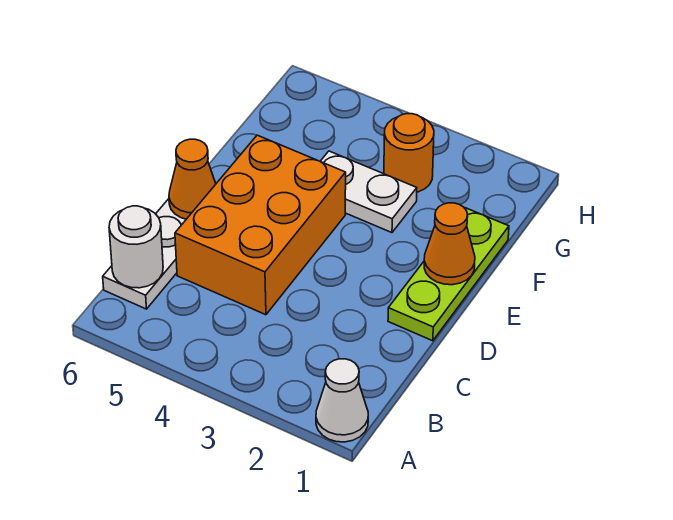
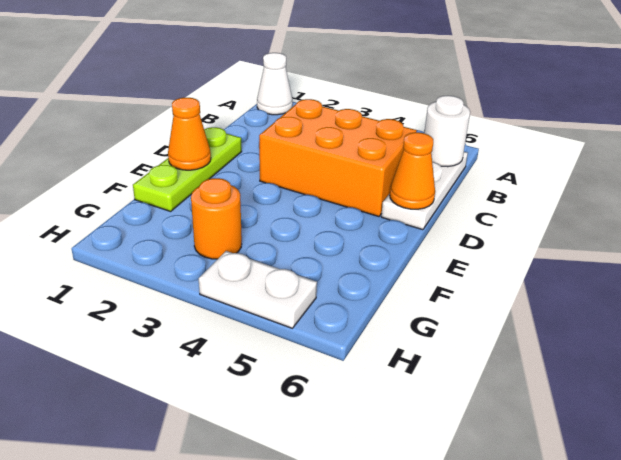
orange 2x3 brick [175,135,346,315] -> orange 2x3 brick turned to [259,99,417,216]
white 1x2 plate [320,151,417,233] -> white 1x2 plate moved to [199,251,317,328]

